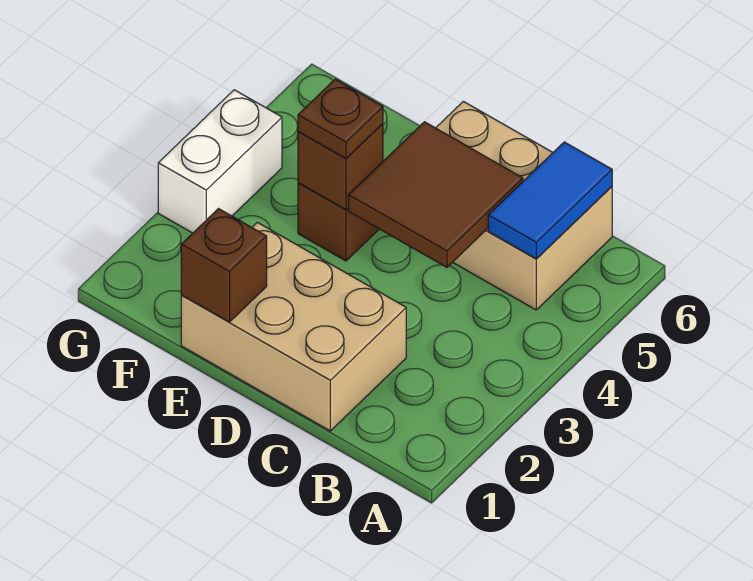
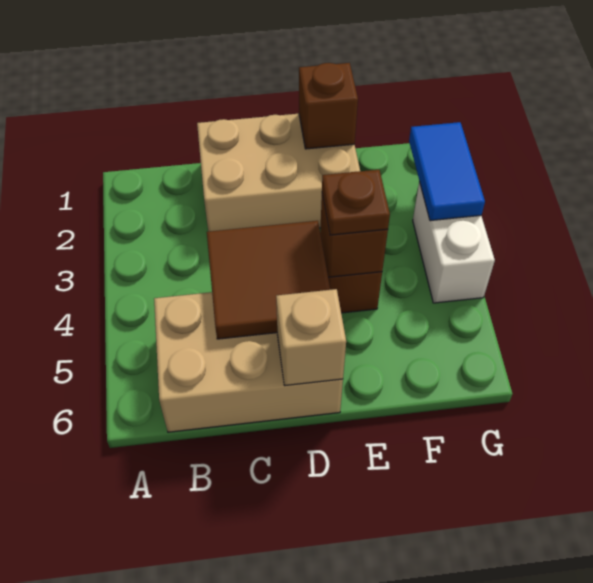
blue 1x2 tile [488,142,612,259] -> blue 1x2 tile moved to [409,122,485,221]
none -> tan 1x1 brick [276,289,346,385]

